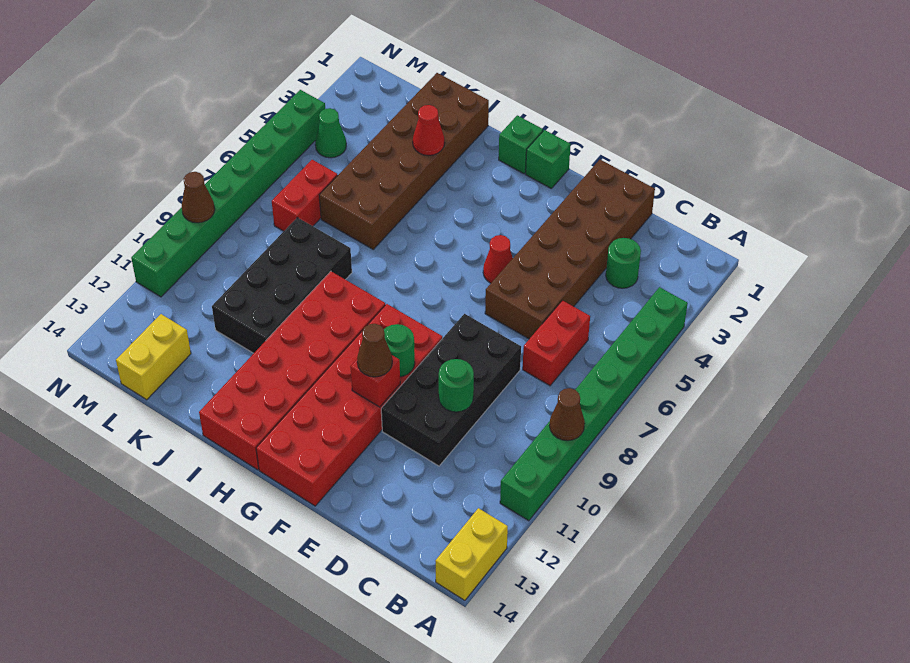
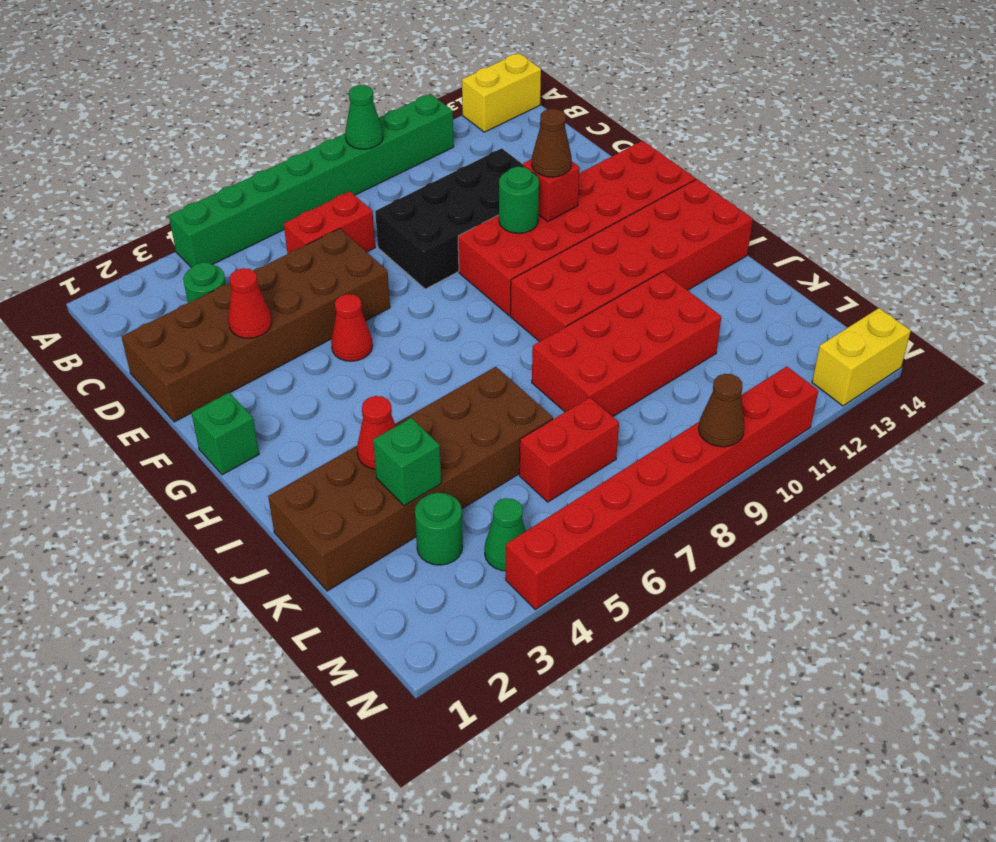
brown 1x1 cone [549,388,585,441] -> green 1x1 cone [345,85,383,149]
green 1x1 round brick [439,359,474,412] -> green 1x1 round brick moved to [415,493,463,565]
none -> red 1x1 cone [228,268,272,338]
green 1x1 brick [499,115,543,174] -> green 1x1 brick moved to [373,418,441,506]
black 2x4 brick [212,217,352,353] -> red 2x4 brick [532,272,721,417]
yellow 1x2 brick [116,314,191,400] -> yellow 1x2 brick moved to [812,308,911,406]
green 1x8 brick [131,90,325,297] -> red 1x8 brick [506,366,818,610]

